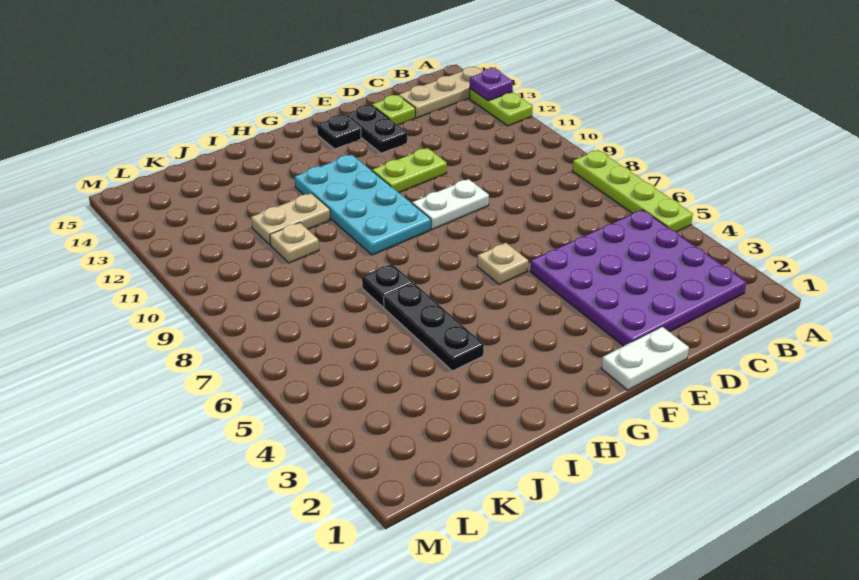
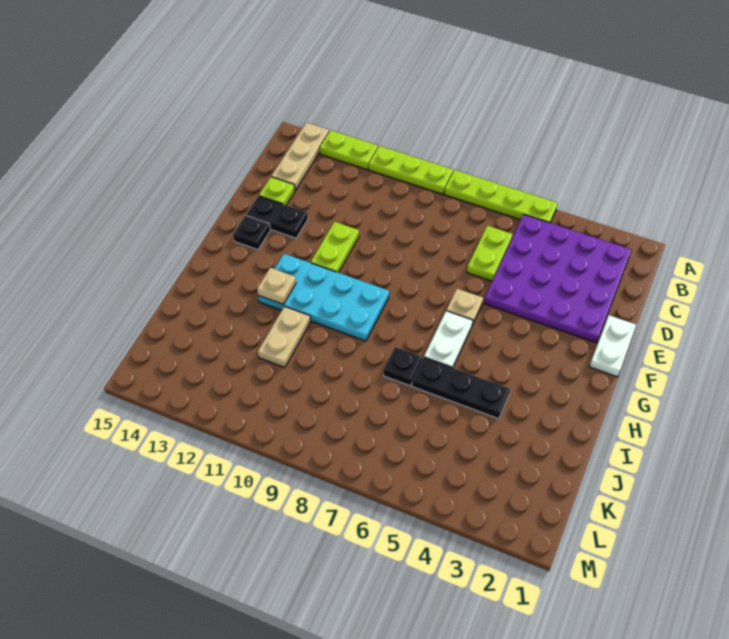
none -> lime 1x3 plate [369,146,453,194]
purple 1x1 plate [470,68,513,101] -> none
none -> lime 1x2 plate [467,226,513,281]
white 1x2 plate [412,179,489,229] -> white 1x2 plate moved to [424,311,473,368]
tan 1x1 plate [270,222,319,263] -> tan 1x1 plate moved to [257,268,296,304]

